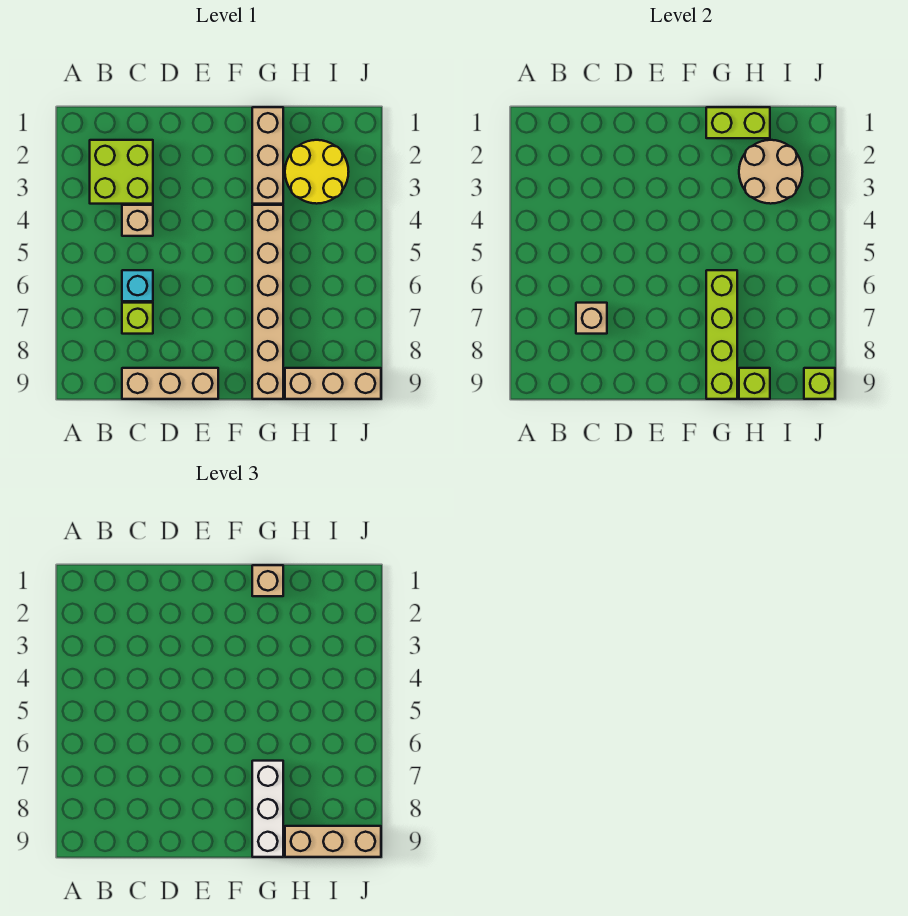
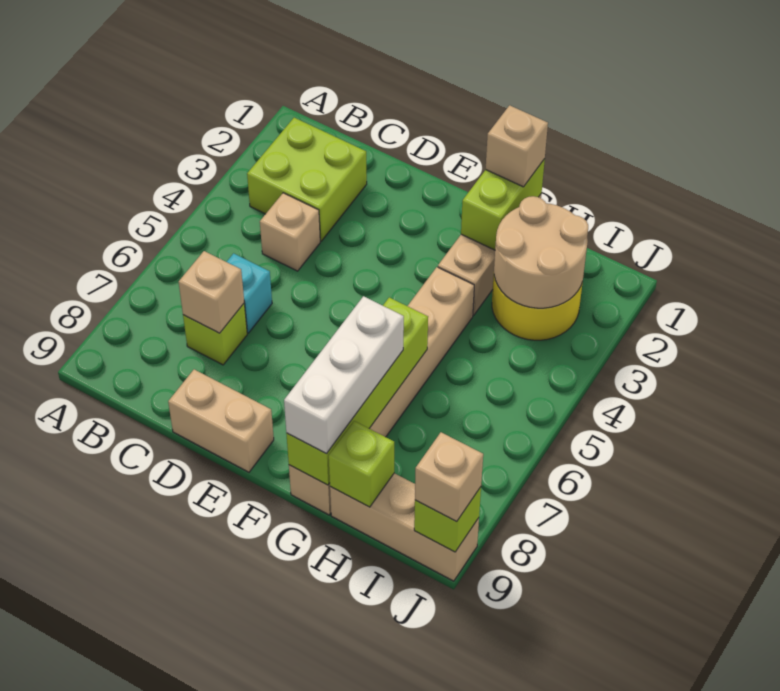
tan 1x3 brick [122,368,218,399] -> tan 1x2 brick [168,369,274,472]
lime 1x2 brick [706,107,770,138] -> lime 1x2 brick turned to [461,159,545,250]
tan 1x3 brick [285,826,381,857] -> tan 1x1 brick [415,432,483,521]

